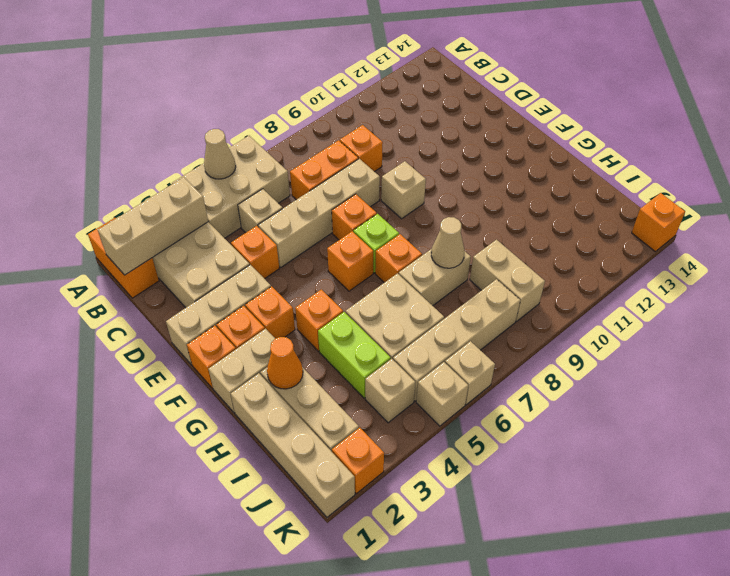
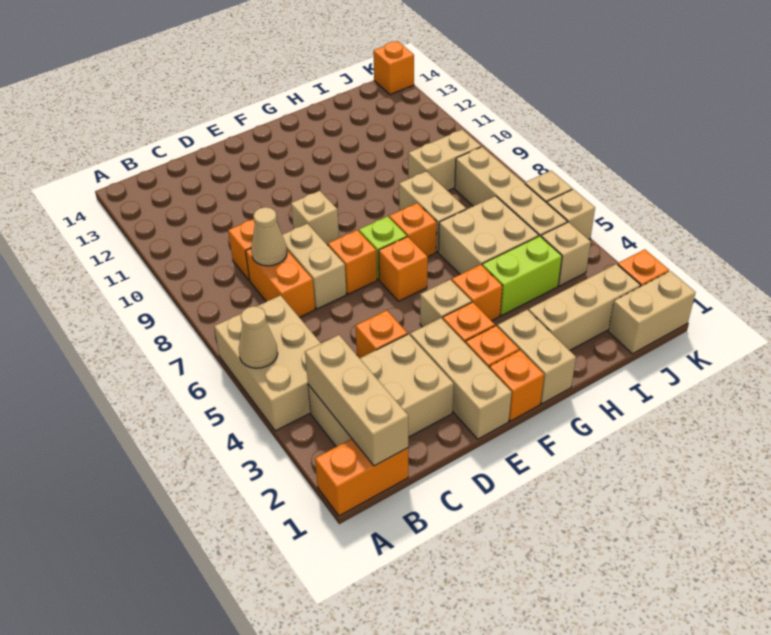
tan 1x1 brick [238,189,282,233] -> tan 1x1 brick moved to [420,280,472,327]
tan 1x4 brick [258,159,380,267] -> tan 1x2 brick [282,224,346,309]
tan 1x4 brick [231,373,355,517] -> tan 1x2 brick [608,271,696,354]
orange 1x1 cone [267,337,303,389] -> none
tan 1x1 cone [431,217,464,268] -> tan 1x1 cone moved to [251,207,287,266]

